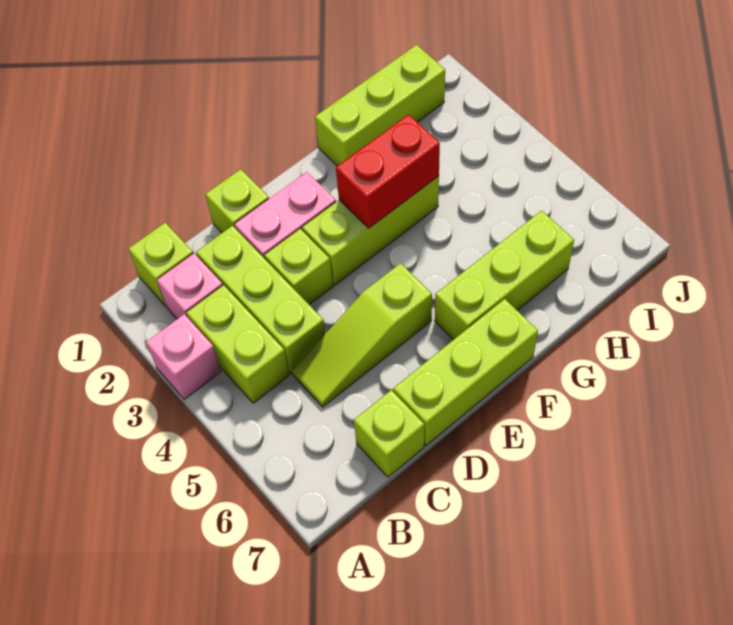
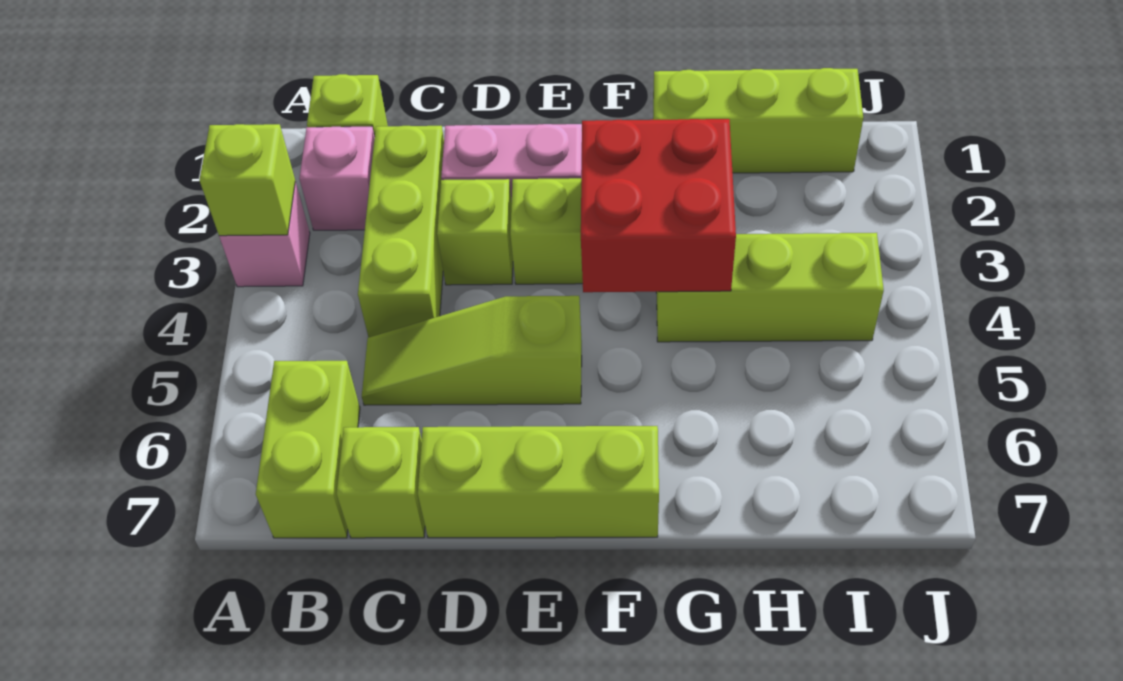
lime 1x2 brick [186,285,290,403] -> lime 1x2 brick moved to [256,361,360,538]
lime 1x1 brick [205,169,269,233] -> lime 1x1 brick moved to [199,124,295,236]
red 1x2 brick [336,115,440,228] -> red 2x2 brick [581,119,736,292]
lime 1x3 brick [435,211,574,340] -> lime 1x3 brick moved to [656,233,884,342]

